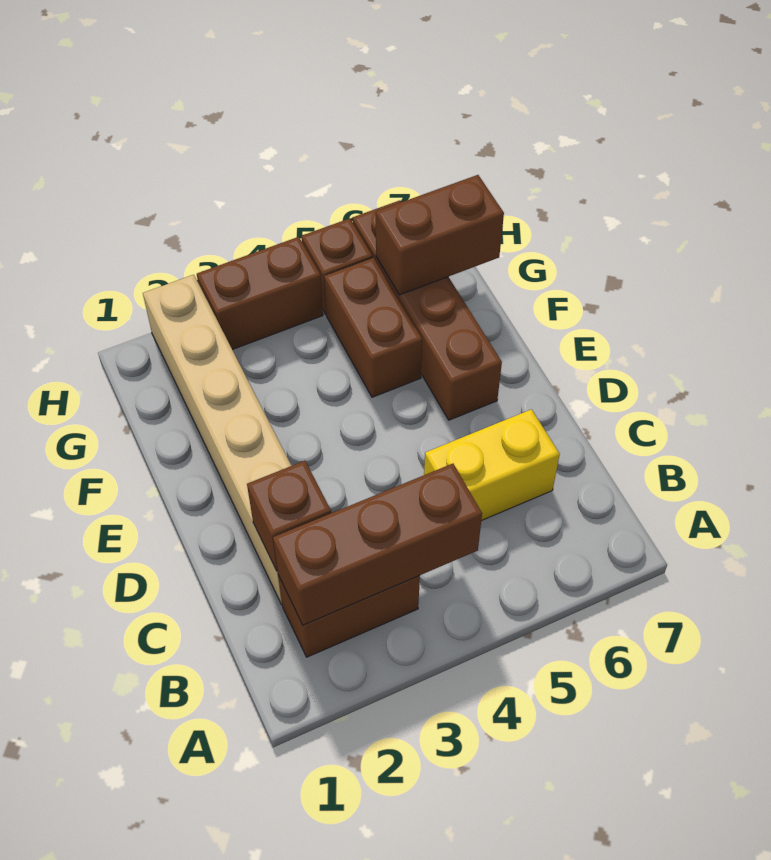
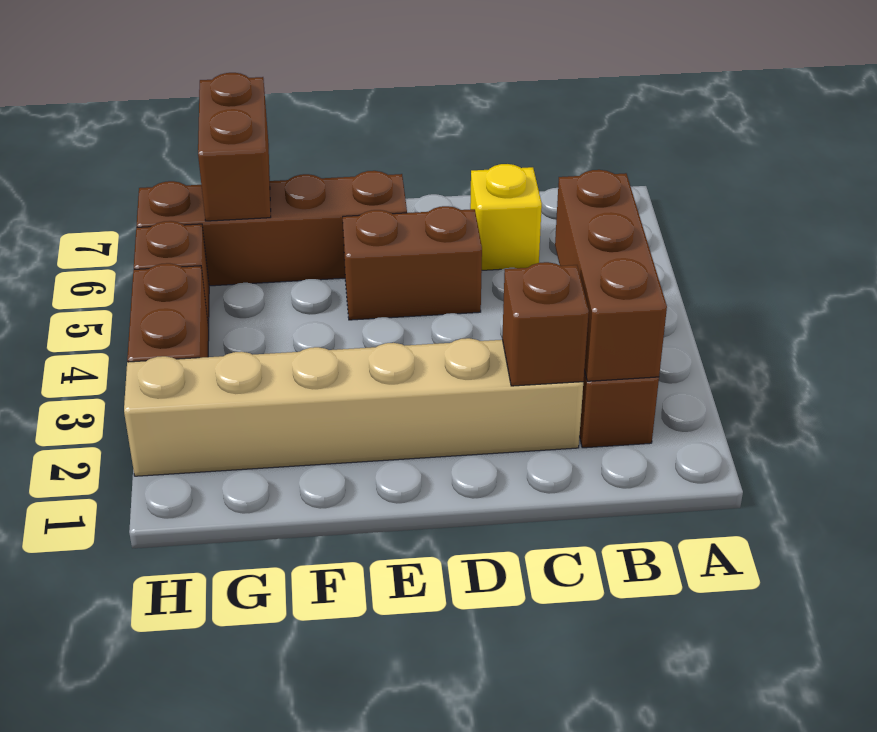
yellow 1x2 brick [424,409,560,521] -> yellow 1x1 brick [470,164,542,270]
brown 1x2 brick [324,258,422,397] -> brown 1x2 brick moved to [343,206,482,320]

